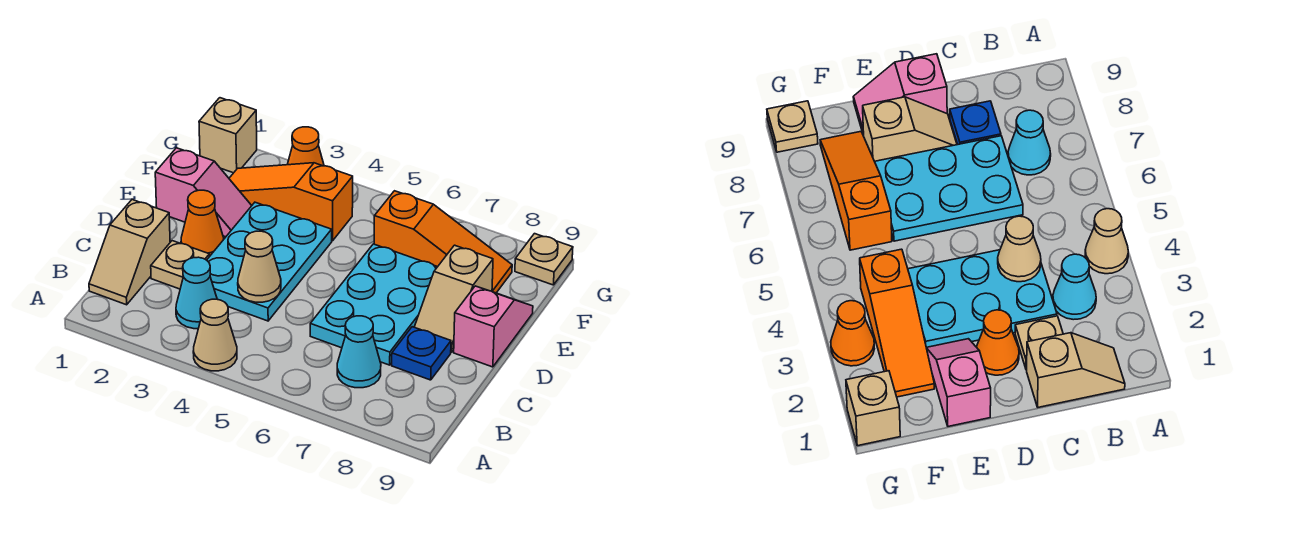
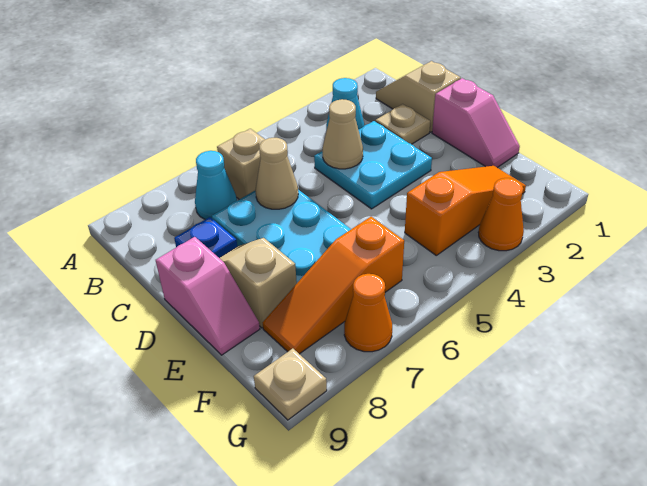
tan 1x1 cone [193,299,237,371] -> tan 1x1 cone moved to [255,138,298,209]
cyan 2x3 plate [207,202,332,321] -> cyan 2x2 plate [314,121,432,209]
orange 1x1 cone [181,190,224,257] -> orange 1x1 cone moved to [344,274,392,352]
pink 1x2 slope [155,148,252,237] -> pink 1x2 slope turned to [432,78,520,168]
tan 1x1 brick [199,98,257,173] -> tan 1x1 brick moved to [217,129,265,199]

